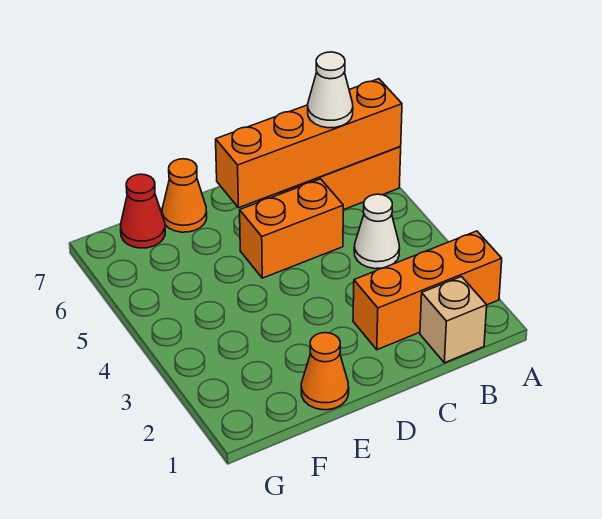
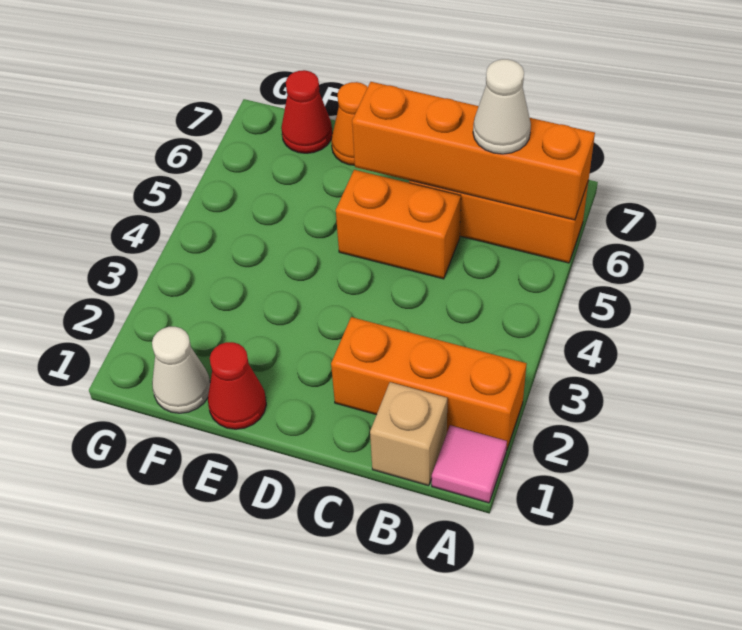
none -> pink 1x1 tile [432,425,507,503]
white 1x1 cone [354,194,400,269] -> white 1x1 cone moved to [152,327,210,413]
orange 1x1 cone [301,333,349,410] -> red 1x1 cone [208,342,266,429]

